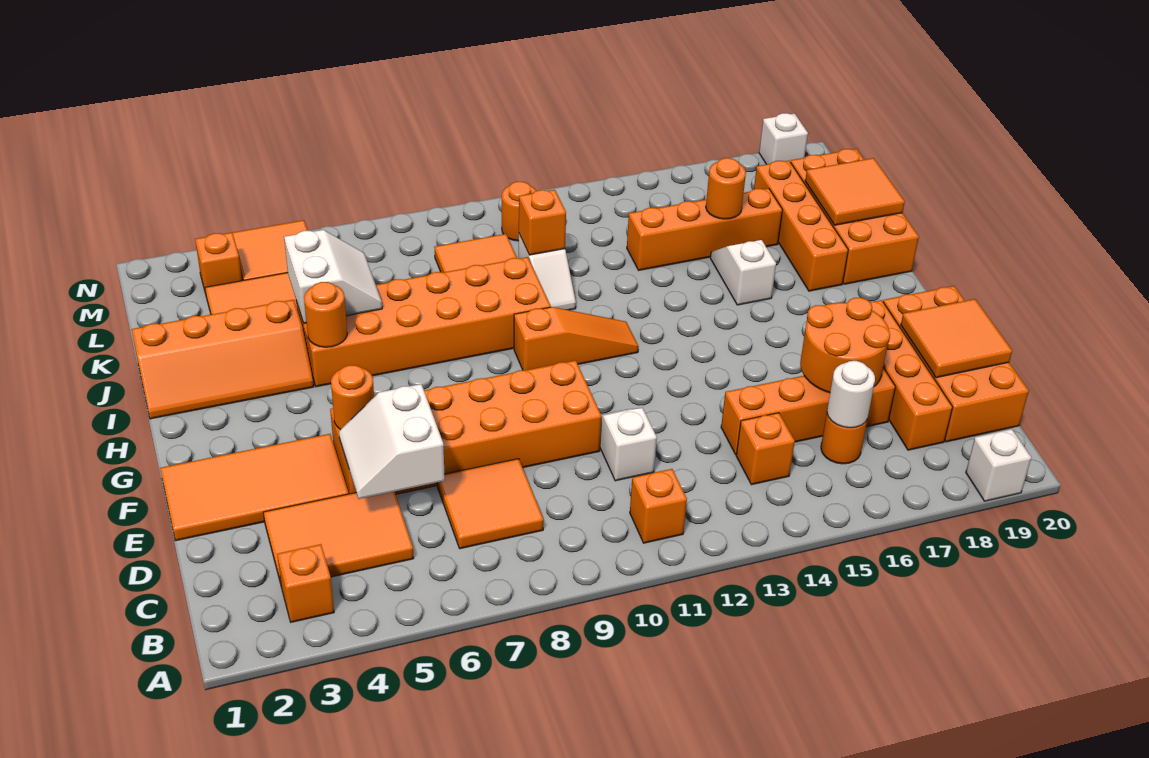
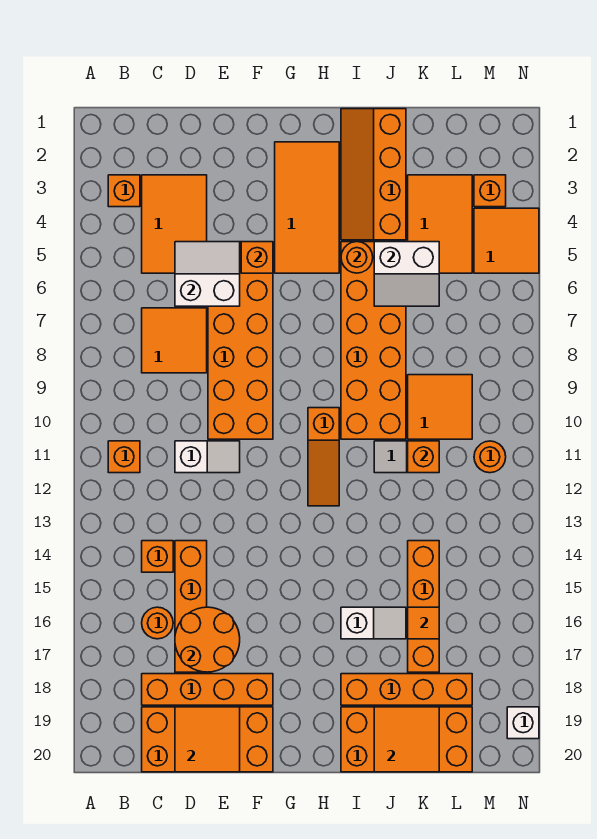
white 1x1 brick [966,429,1031,501] -> none
white 1x1 round brick [827,361,875,428] -> none
orange 2x4 tile [160,434,349,541] -> orange 2x4 tile moved to [275,142,339,273]
orange 1x1 round brick [331,365,374,430] -> orange 1x1 brick [241,242,273,273]
orange 1x1 round brick [706,158,746,219] -> orange 1x1 tile [408,607,439,639]

